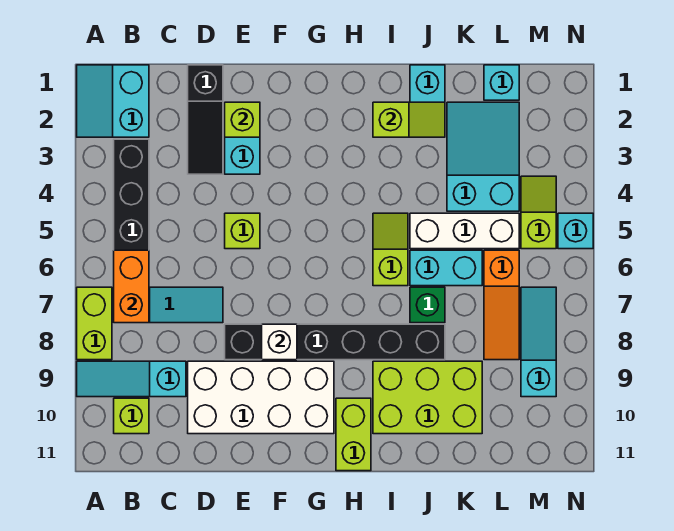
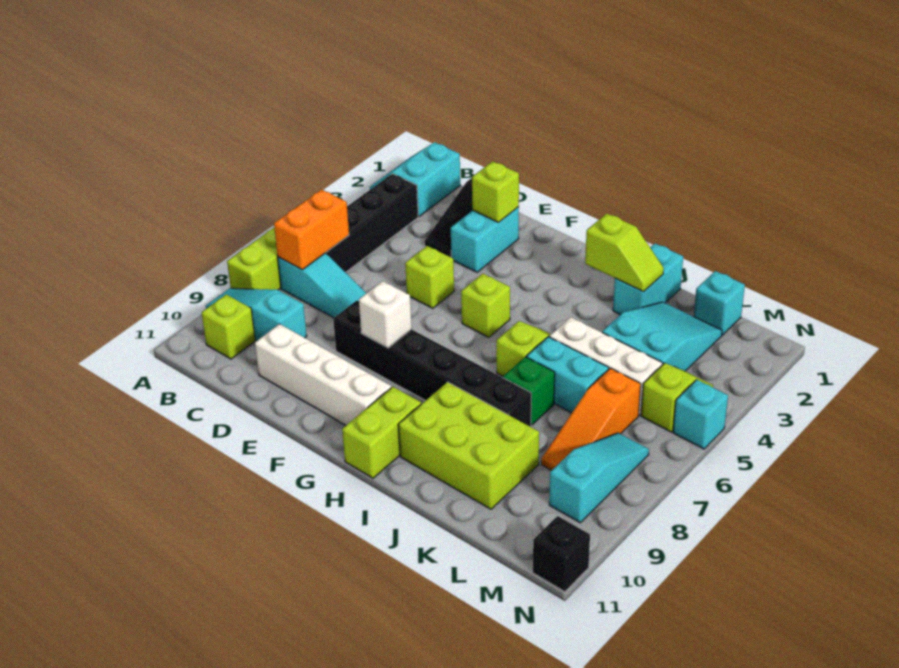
white 2x4 brick [188,361,334,434] -> white 1x4 brick [255,324,391,425]
none -> lime 1x1 brick [461,274,510,337]
none -> black 1x1 brick [533,516,590,592]

